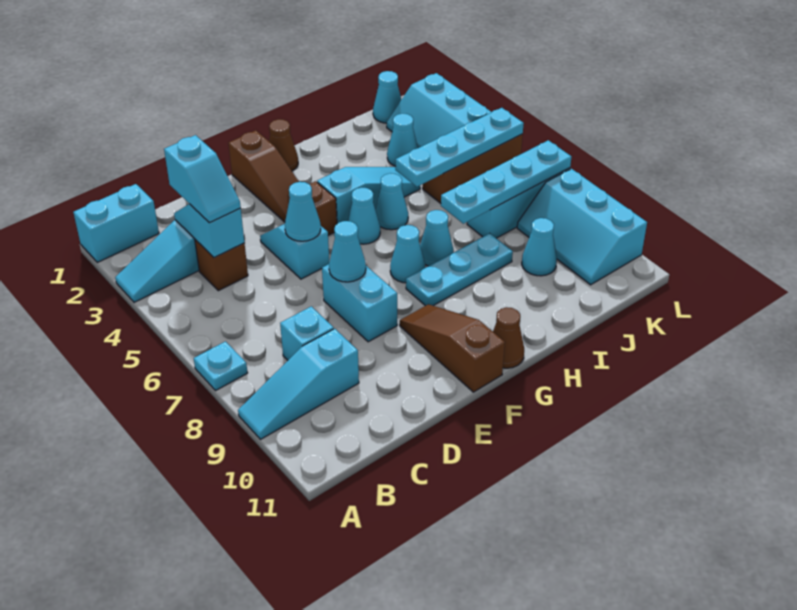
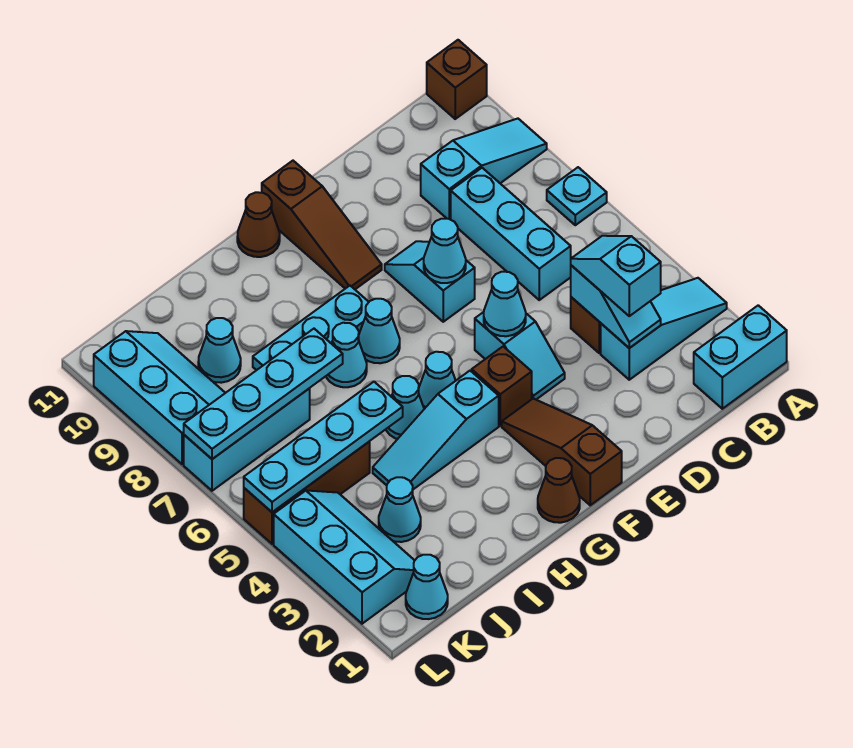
none -> brown 1x1 brick [427,40,487,119]
cyan 1x1 brick [280,306,334,360] -> cyan 1x3 brick [451,168,571,300]
cyan 1x2 brick [322,264,397,342] -> cyan 1x2 slope [385,241,475,322]

